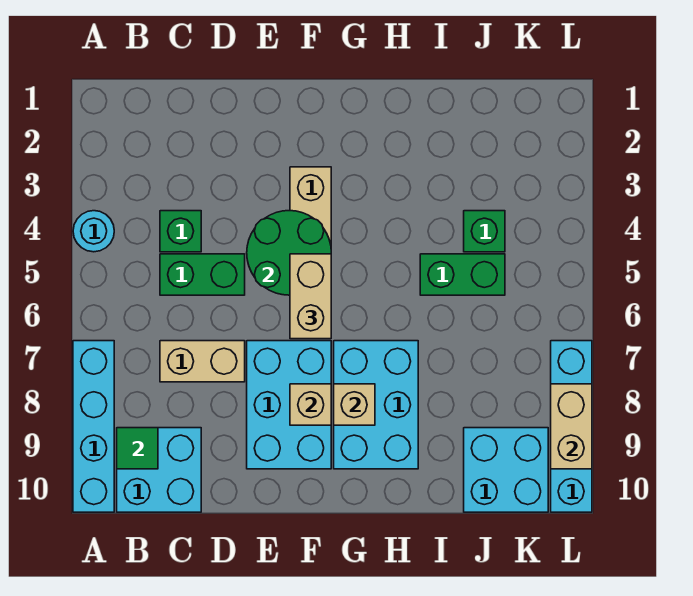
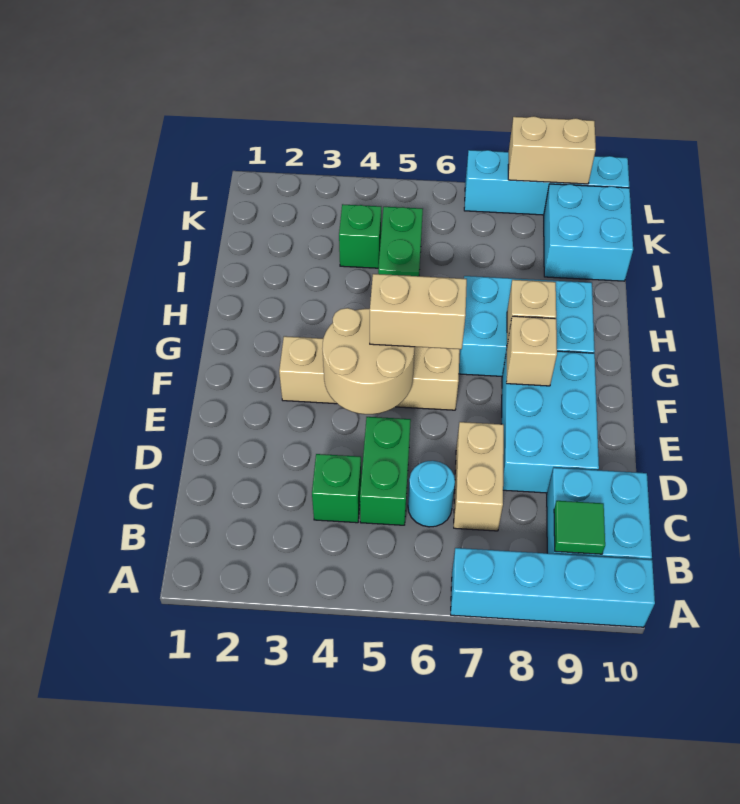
cyan 1x1 round brick [73,211,114,252] -> cyan 1x1 round brick moved to [408,461,455,527]
green 2x2 round brick [247,211,331,295] -> tan 2x2 round brick [322,308,415,414]
cyan 2x3 brick [247,341,331,469] -> cyan 2x3 brick turned to [502,350,599,493]

